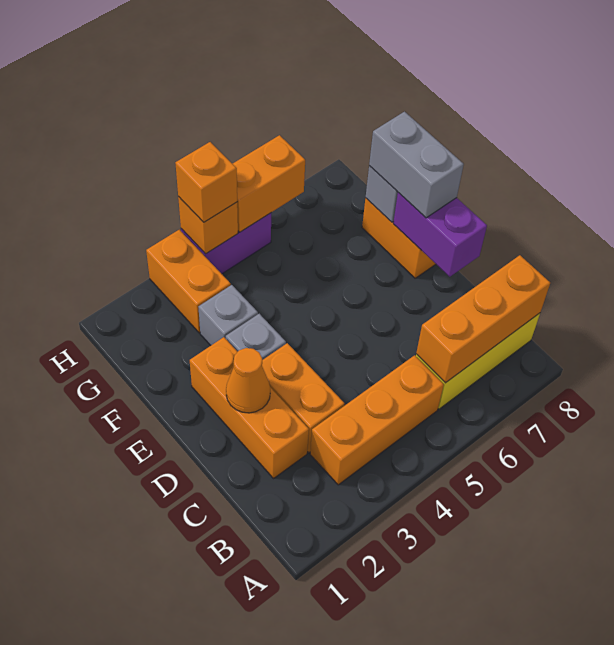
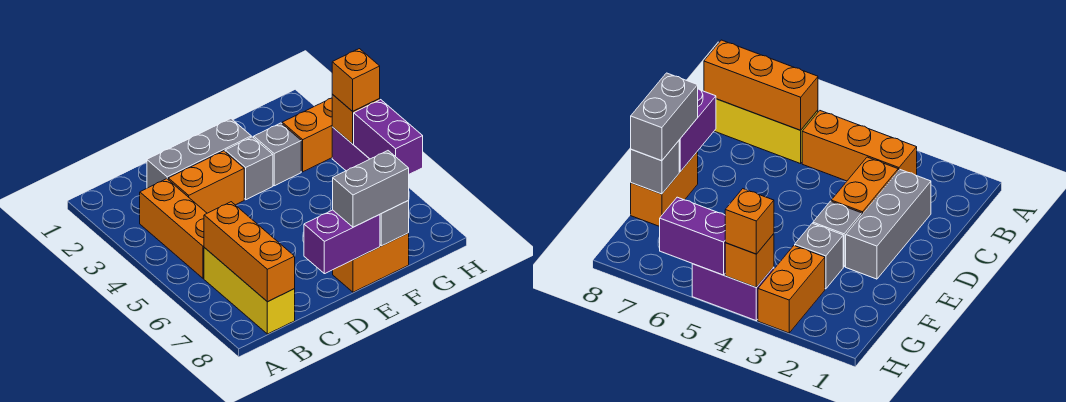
orange 1x3 brick [190,337,309,478] -> grey 1x3 brick [147,119,251,188]
orange 1x1 cone [226,348,270,413] -> none
orange 1x2 brick [233,135,305,232] -> purple 1x2 brick [354,100,423,174]

